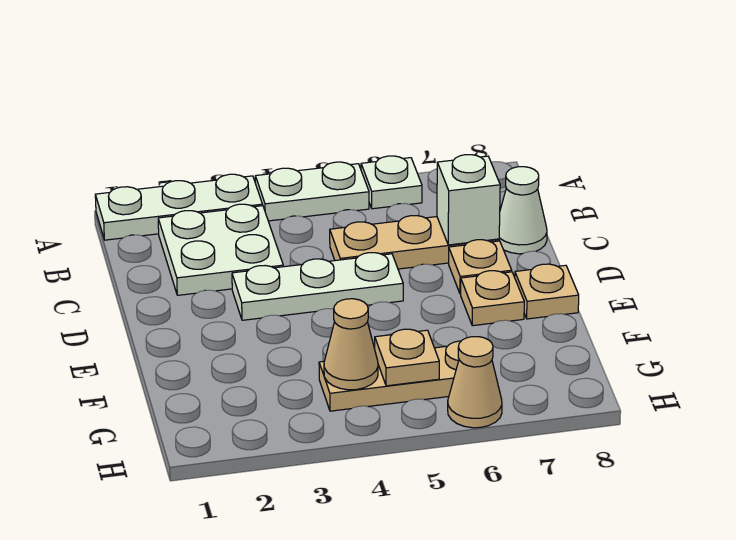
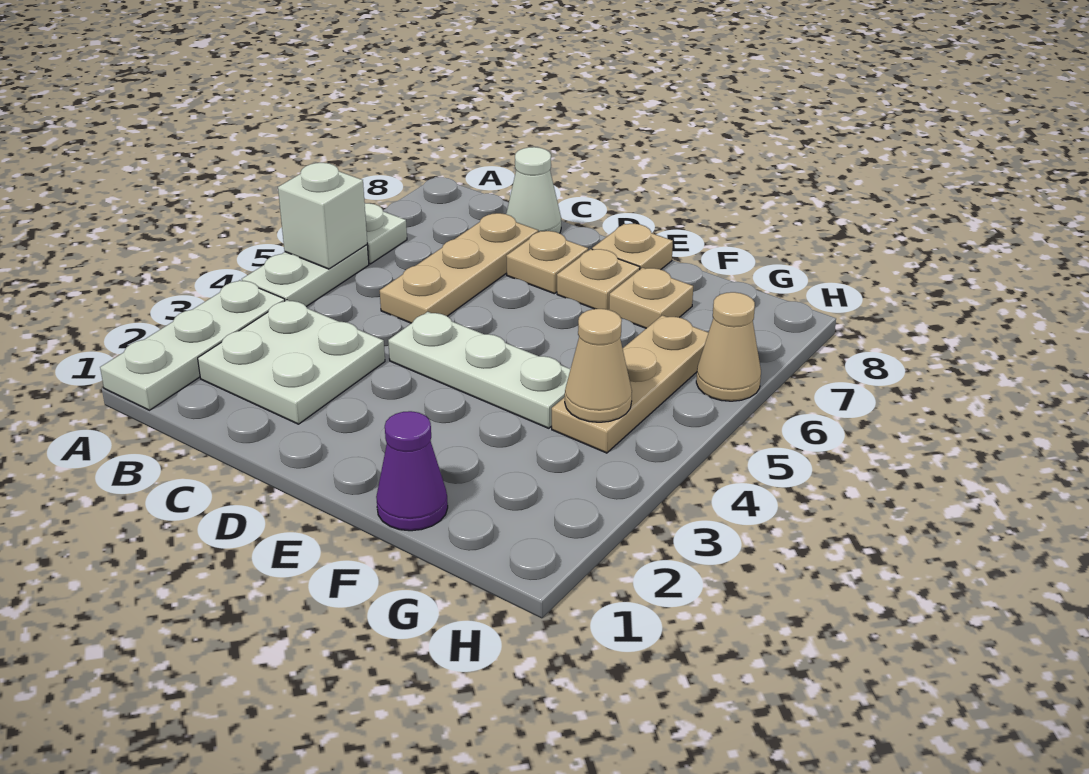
white 1x1 brick [437,155,500,245] -> white 1x1 brick moved to [278,163,367,269]
white 1x3 plate [232,253,403,320] -> white 1x3 plate turned to [388,312,570,428]
none -> purple 1x1 cone [376,411,448,531]
tan 1x1 plate [375,329,439,386] -> tan 1x1 plate moved to [609,268,693,328]

